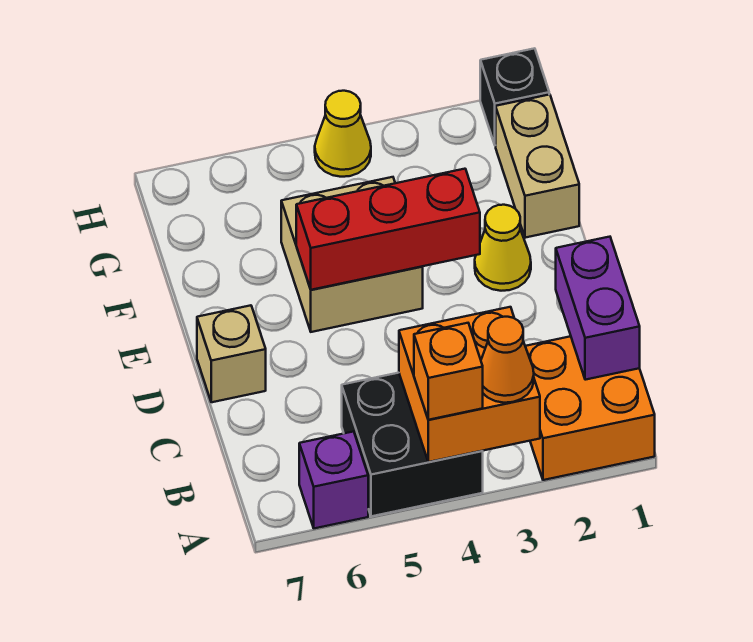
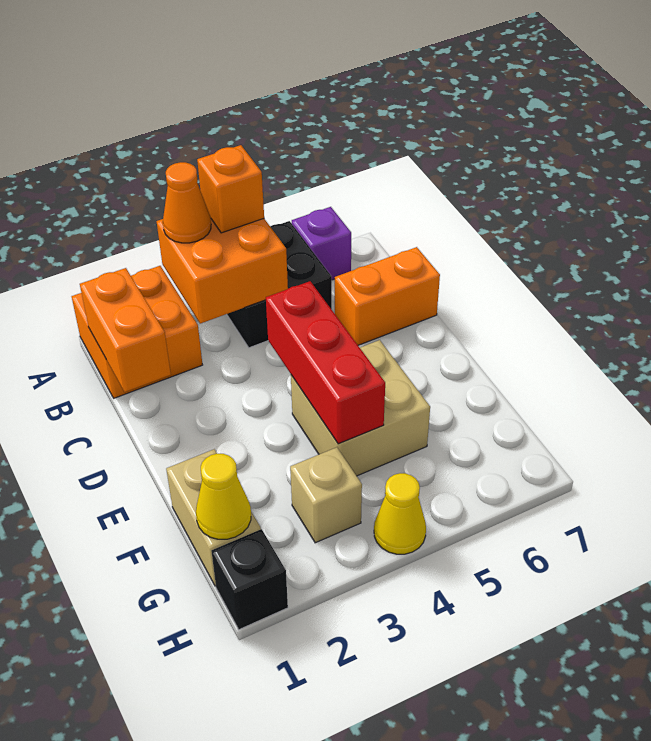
purple 1x2 brick [556,237,640,380] -> orange 1x2 brick [80,268,171,392]
none -> orange 1x2 brick [335,247,440,345]
tan 1x1 brick [197,305,266,402] -> tan 1x1 brick moved to [290,447,362,543]
yellow 1x1 cone [475,205,531,291] -> yellow 1x1 cone moved to [196,454,251,539]
red 1x3 brick [296,169,480,290] -> red 1x3 brick turned to [266,281,385,444]

